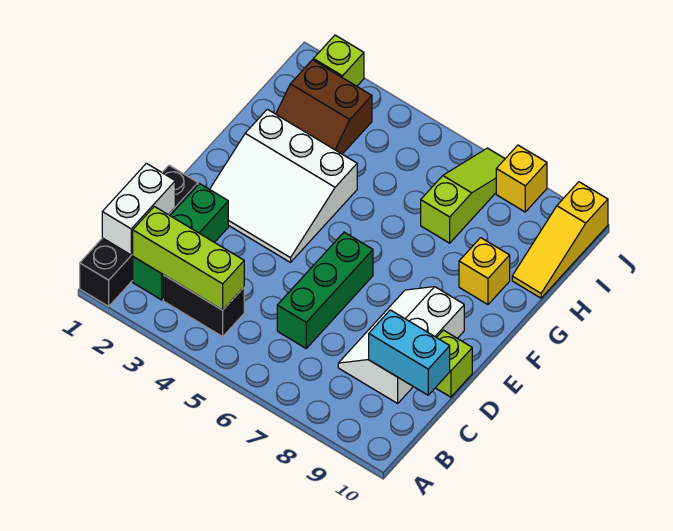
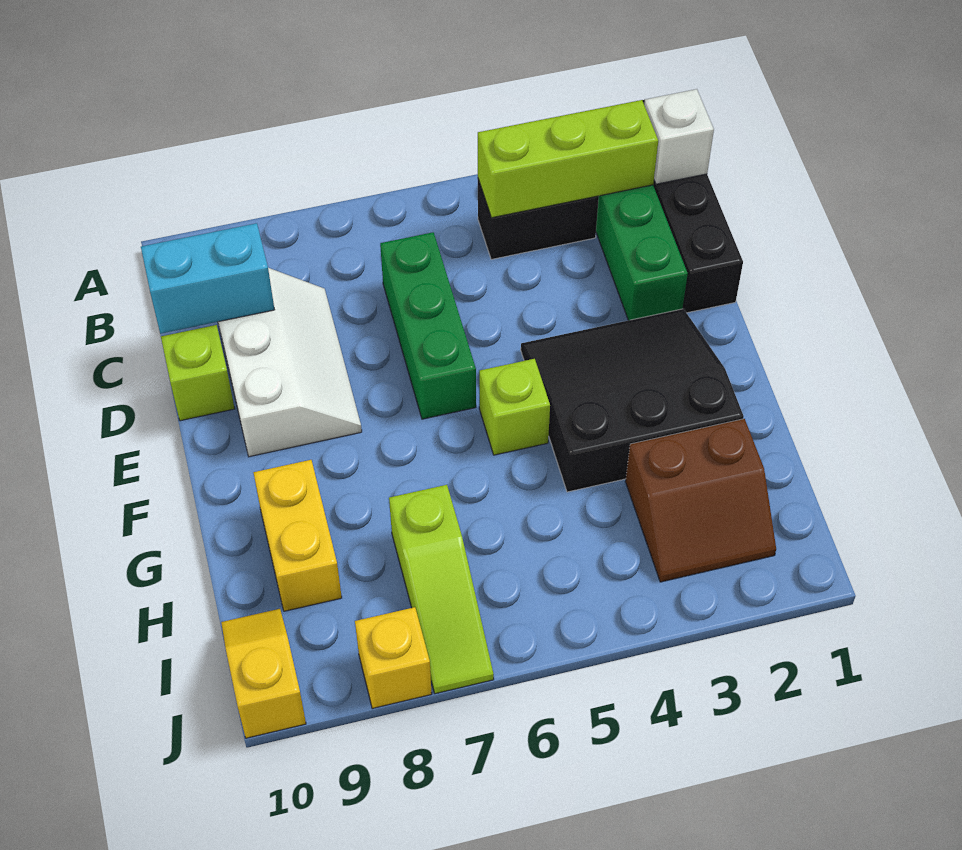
white 1x2 brick [102,163,175,255] -> white 1x1 brick [644,89,714,184]
white 3x3 slope [210,109,357,262] -> black 3x3 slope [521,309,744,492]
yellow 1x1 brick [459,238,510,304] -> yellow 1x2 brick [253,460,342,611]
brown 2x2 slope [276,60,372,154] -> brown 2x2 slope turned to [625,419,776,582]
yellow 1x3 slope [512,182,608,298] -> yellow 1x2 slope [221,609,306,738]
lime 1x1 brick [313,35,364,86] -> lime 1x1 brick moved to [479,359,550,455]

